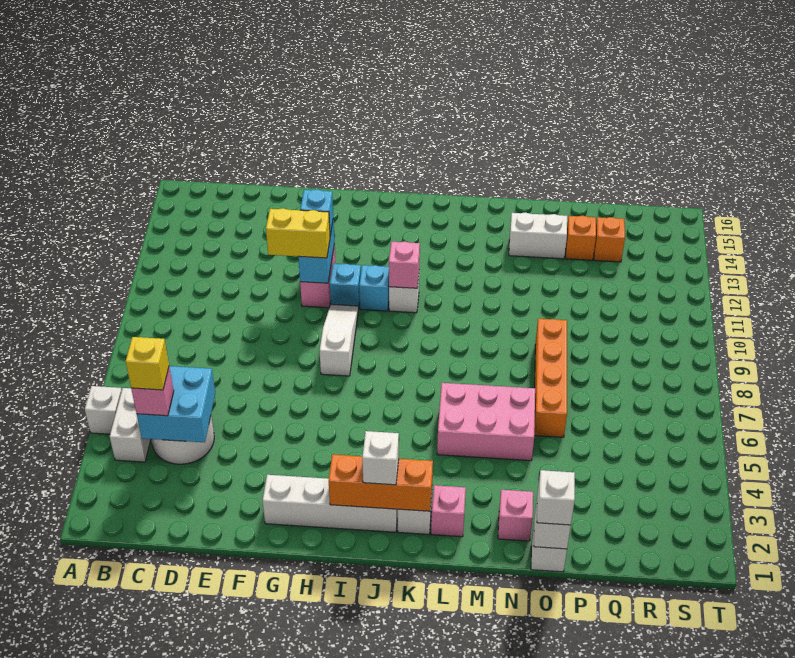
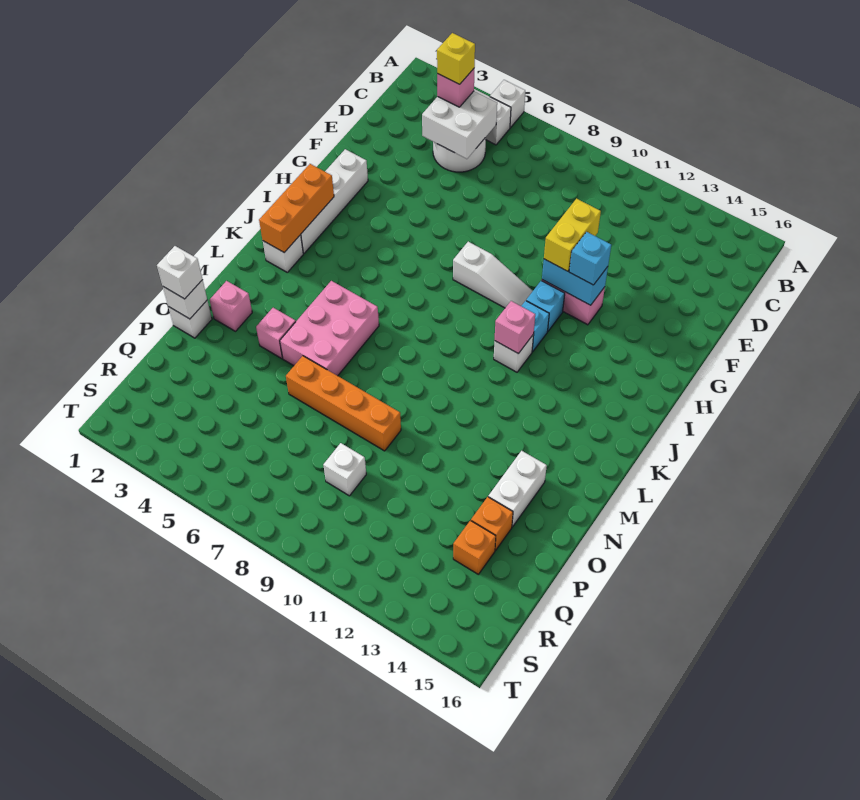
cyan 2x2 brick [137,366,215,442] -> white 2x2 brick [422,91,497,159]
white 1x1 brick [362,431,399,485] -> white 1x1 brick moved to [323,443,366,496]
pink 1x1 brick [431,485,466,537] -> pink 1x1 brick moved to [256,308,296,358]

